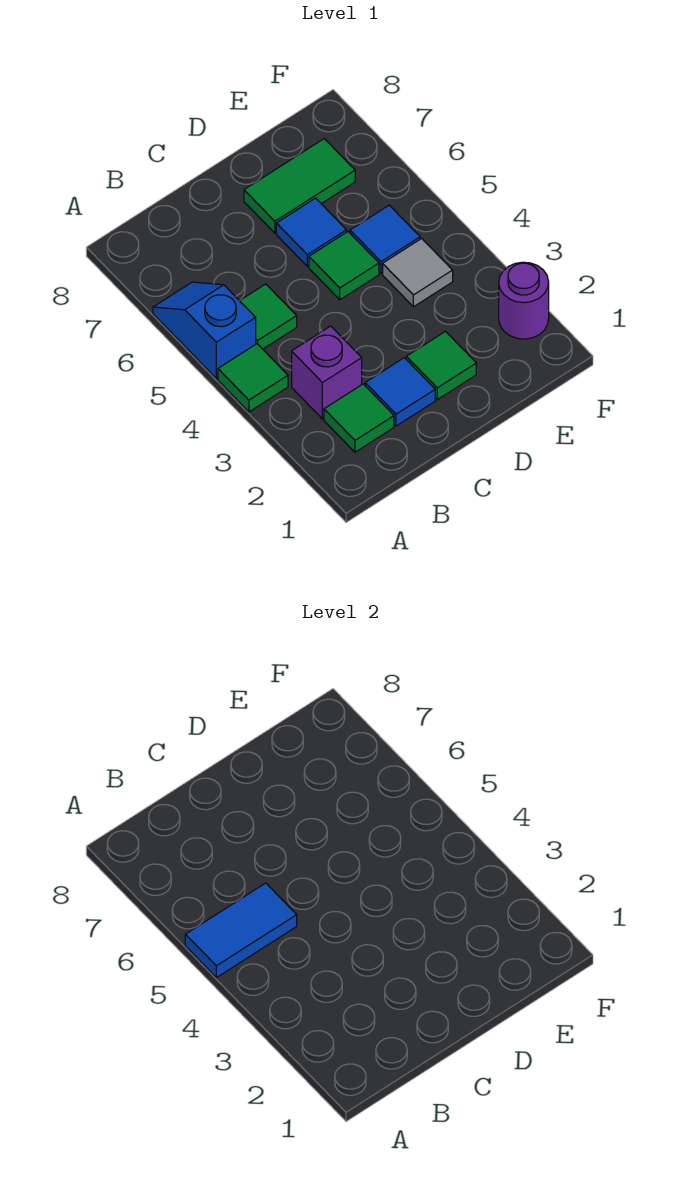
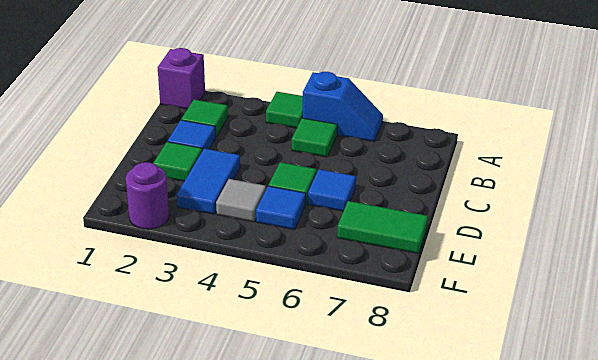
blue 1x2 tile [185,883,297,978] -> blue 1x2 tile moved to [177,149,240,214]
purple 1x1 brick [292,326,362,419] -> purple 1x1 brick moved to [158,48,205,109]
green 1x2 tile [244,139,355,233] -> green 1x2 tile turned to [337,201,428,254]

